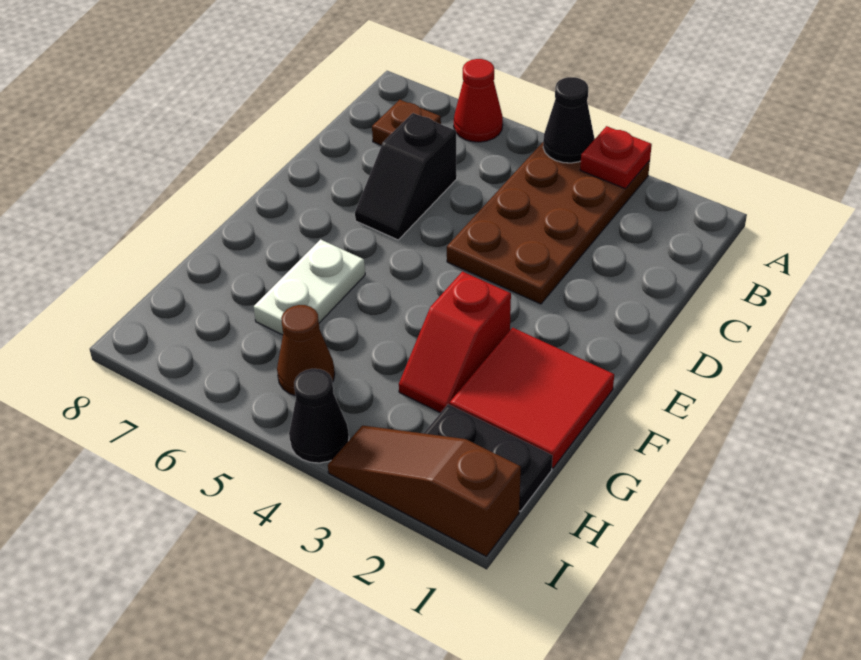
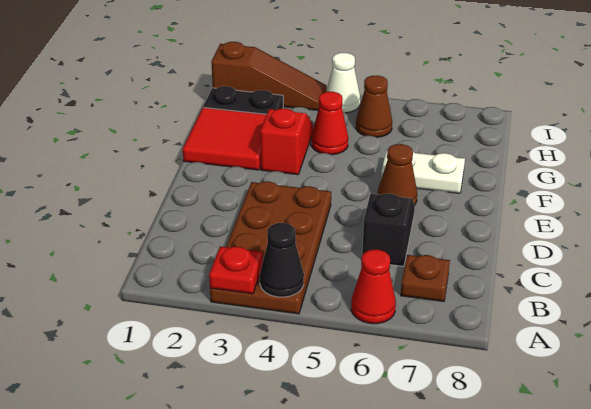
none -> brown 1x1 cone [378,144,417,205]
white 1x2 plate [254,239,365,335] -> white 1x2 plate turned to [381,150,465,193]
none -> red 1x1 cone [311,92,348,155]
black 1x1 cone [289,369,349,463] -> white 1x1 cone [326,53,360,113]

